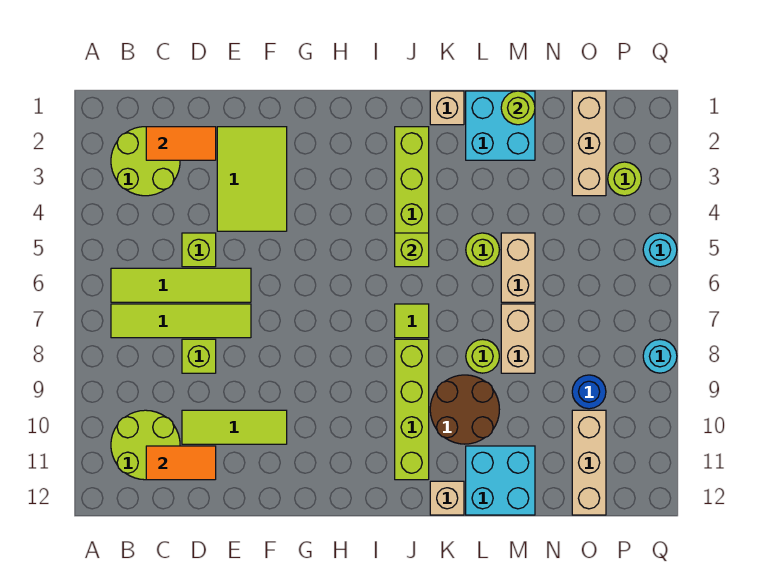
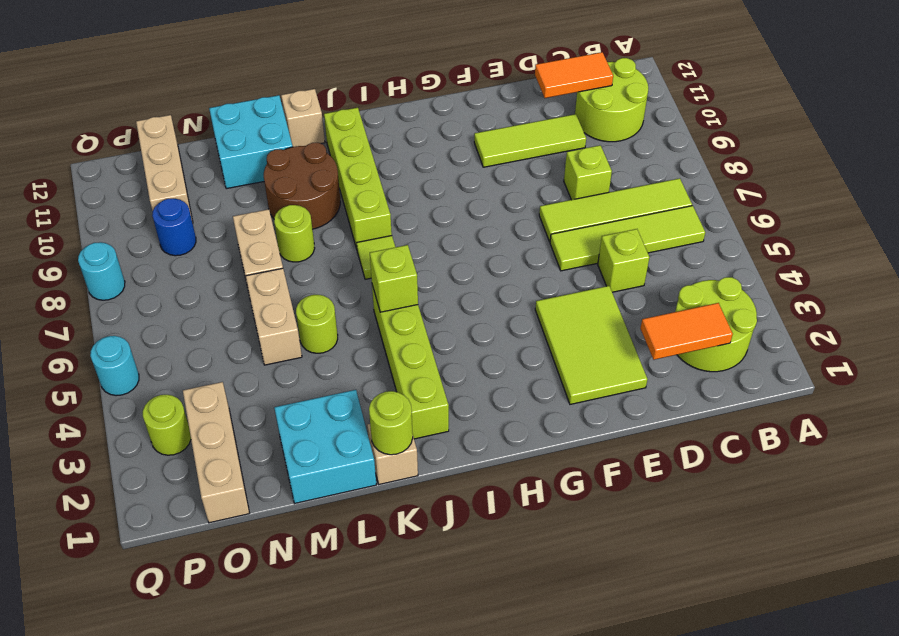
lime 1x1 round brick [501,91,535,125] -> lime 1x1 round brick moved to [369,391,413,455]

